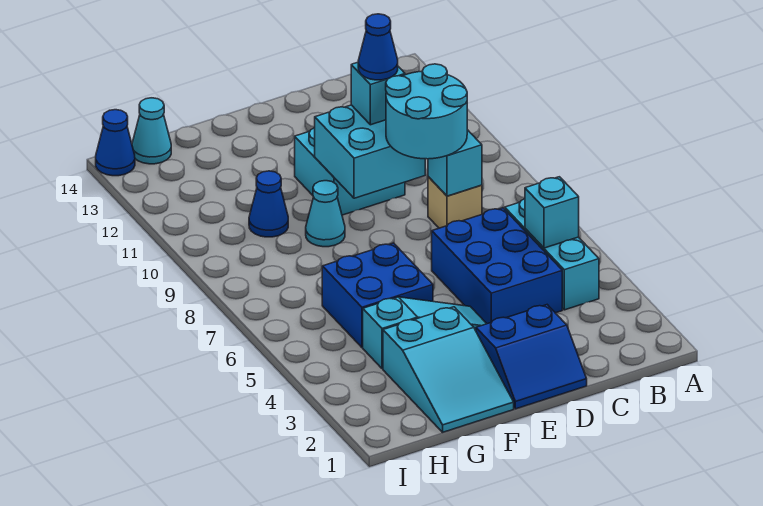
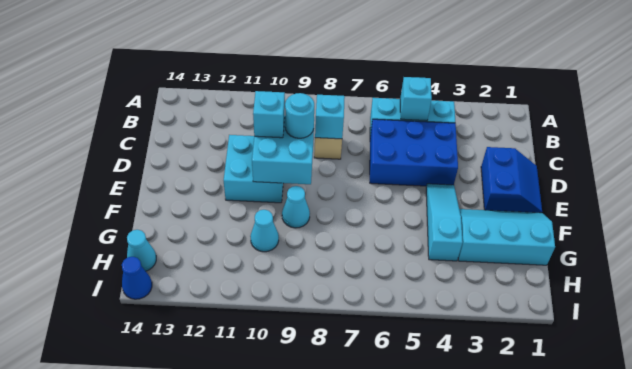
cyan 2x2 round brick [386,64,467,159] -> cyan 1x1 round brick [285,93,314,138]
blue 1x1 cone [358,14,398,80] -> none
cyan 2x3 slope [383,307,514,432] -> cyan 2x3 slope turned to [458,209,555,265]
blue 2x2 brick [322,243,433,347] -> none
blue 1x1 cone [249,171,288,237] -> cyan 1x1 cone [250,210,279,252]

